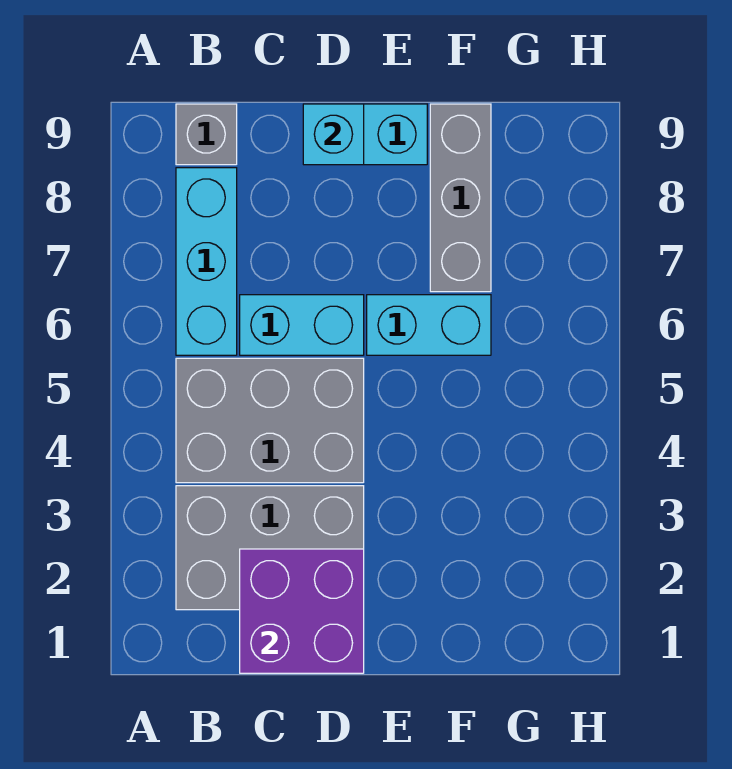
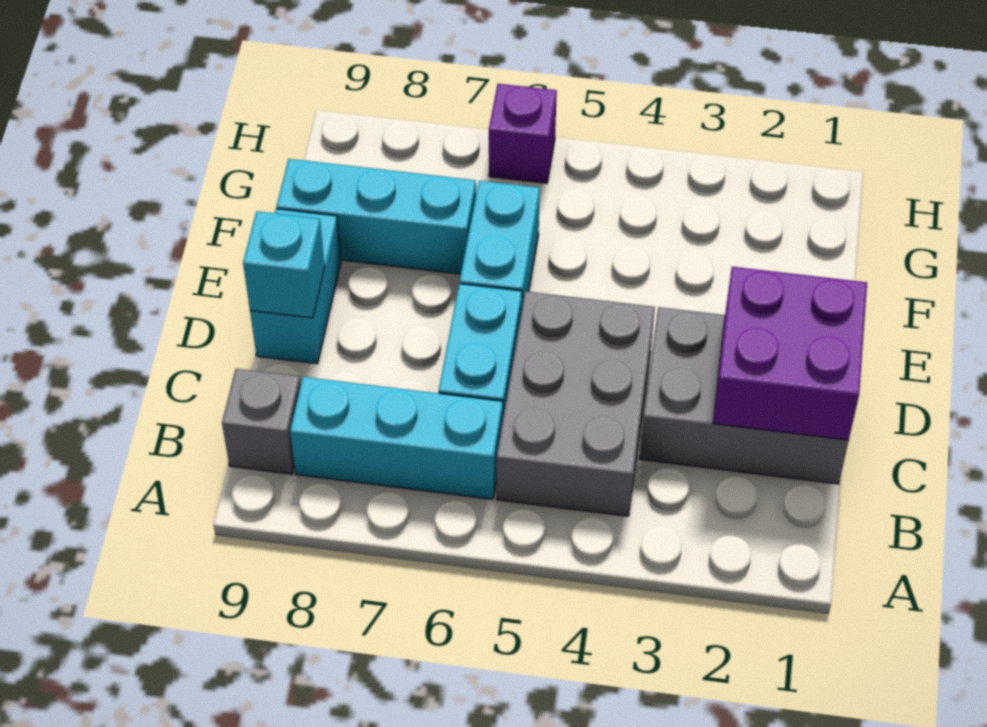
grey 2x3 brick [176,486,364,610] -> grey 2x3 brick turned to [640,307,849,484]
grey 1x3 brick [430,104,491,292] -> cyan 1x3 brick [276,159,476,274]
none -> purple 1x1 brick [489,84,557,183]

